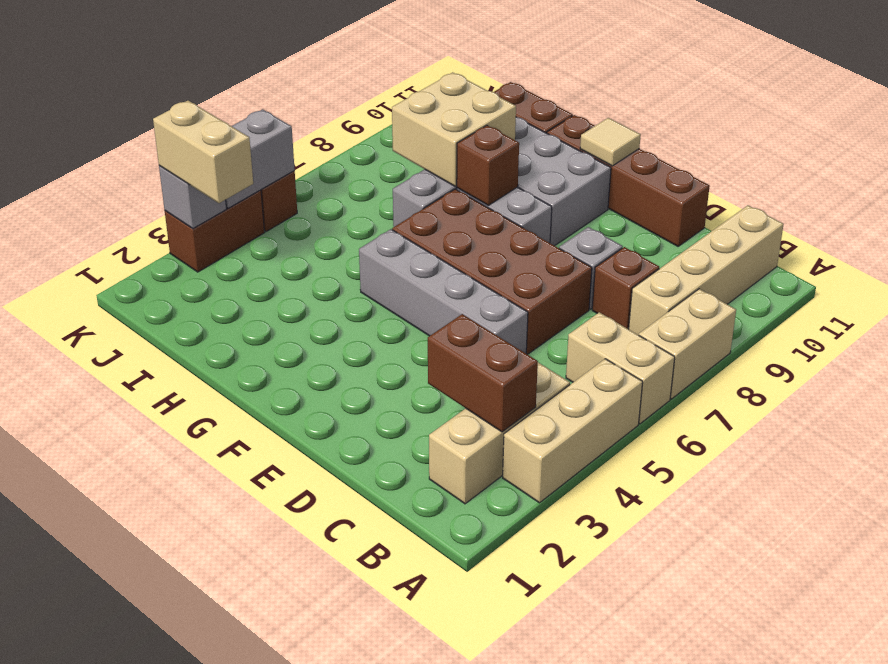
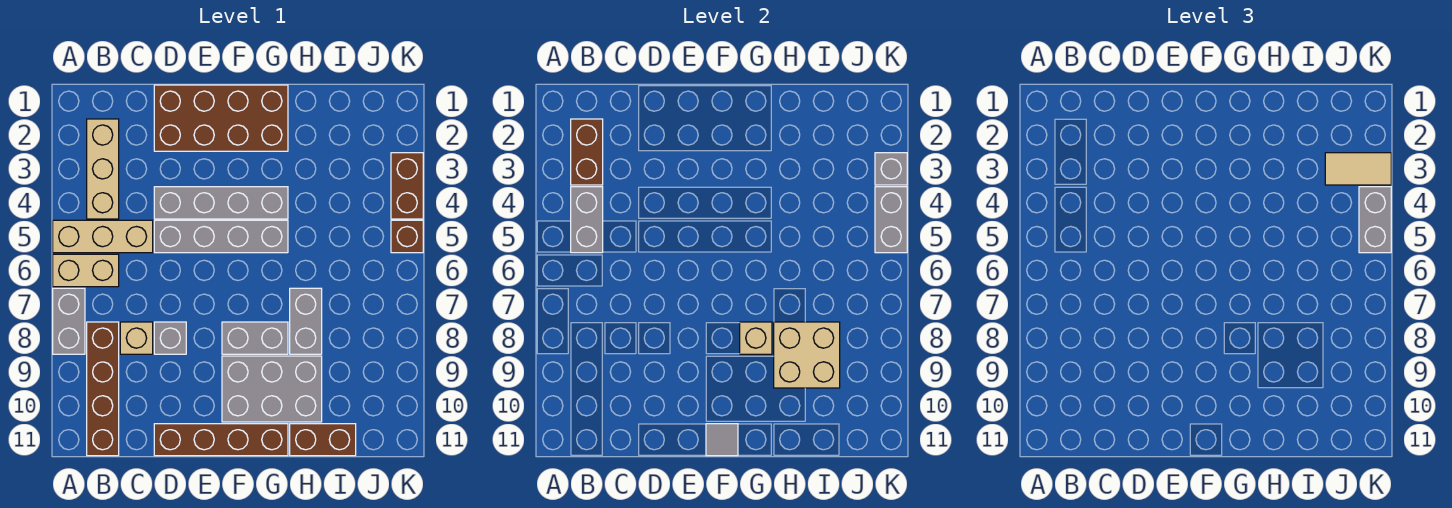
tan 1x3 brick [503,359,643,503] -> tan 1x3 brick turned to [53,220,153,253]
tan 1x2 brick [639,289,736,399] -> grey 1x2 brick [53,288,85,354]
brown 1x2 brick [428,314,538,432] -> brown 1x2 brick turned to [571,119,603,185]
none -> grey 1x2 brick [571,187,603,253]
tan 1x4 brick [629,205,784,335] -> brown 1x4 brick [87,322,119,456]
brown 1x1 brick [592,247,659,329] -> tan 1x1 brick [120,322,153,354]
none -> grey 1x4 brick [154,187,288,219]
brown 2x4 brick [392,189,592,354] -> brown 2x4 brick moved to [154,85,288,151]
tan 1x1 tile [580,118,641,166] -> grey 1x1 tile [706,424,738,456]
brown 1x1 brick [457,125,519,205] -> tan 1x1 brick [740,322,772,354]
tan 1x2 brick [153,100,253,203] -> tan 1x2 tile [1325,153,1391,185]
none -> grey 1x2 brick [1359,187,1391,253]

